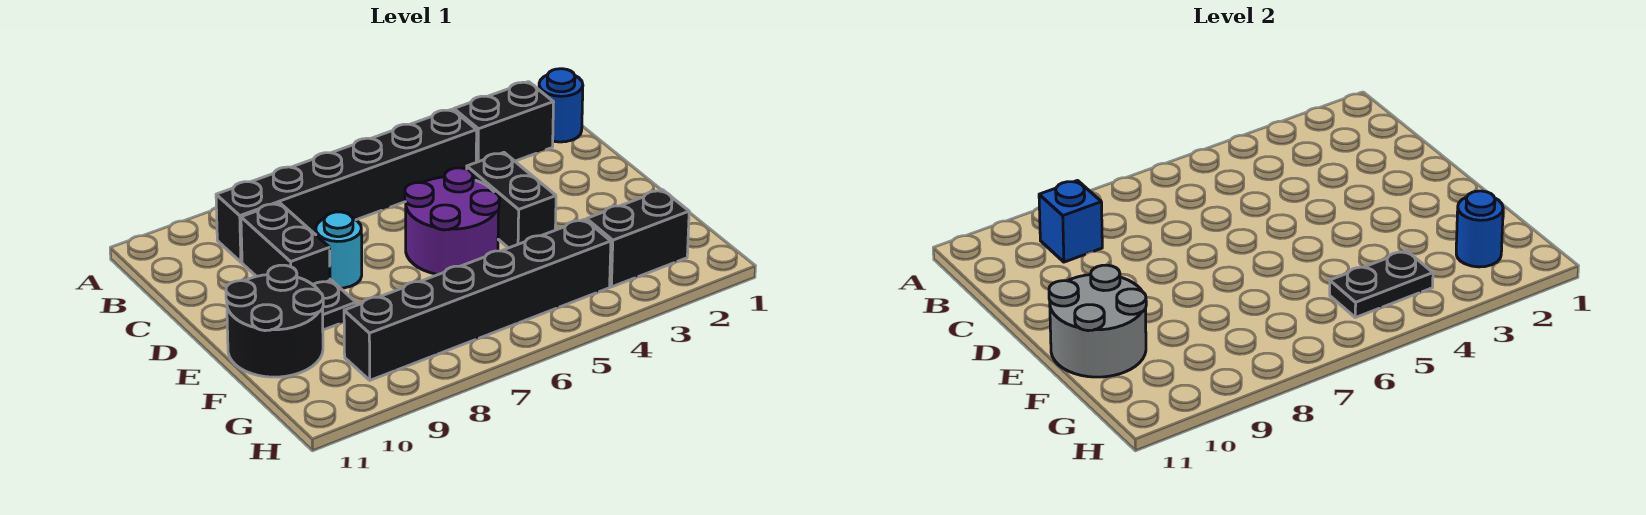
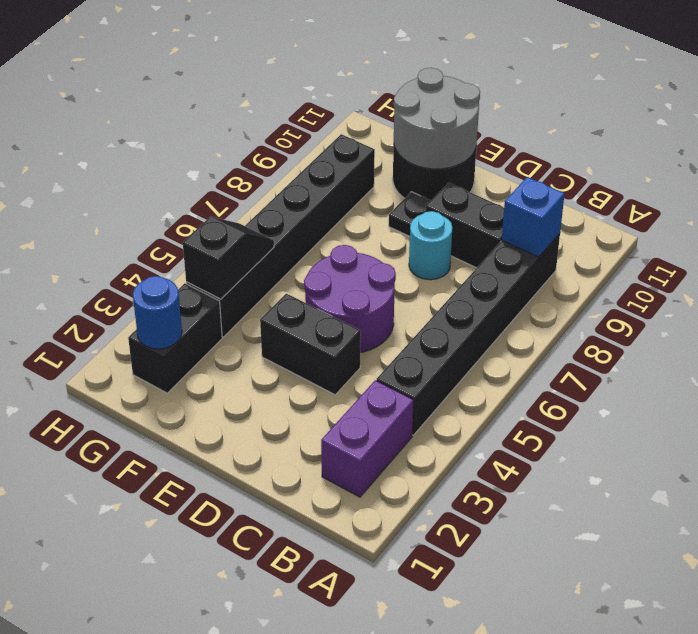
blue 1x1 round brick [539,69,583,142] -> none
black 1x2 brick [454,82,554,162] -> purple 1x2 brick [321,380,414,497]
black 1x2 plate [1330,251,1433,318] -> black 1x2 slope [183,217,274,299]

